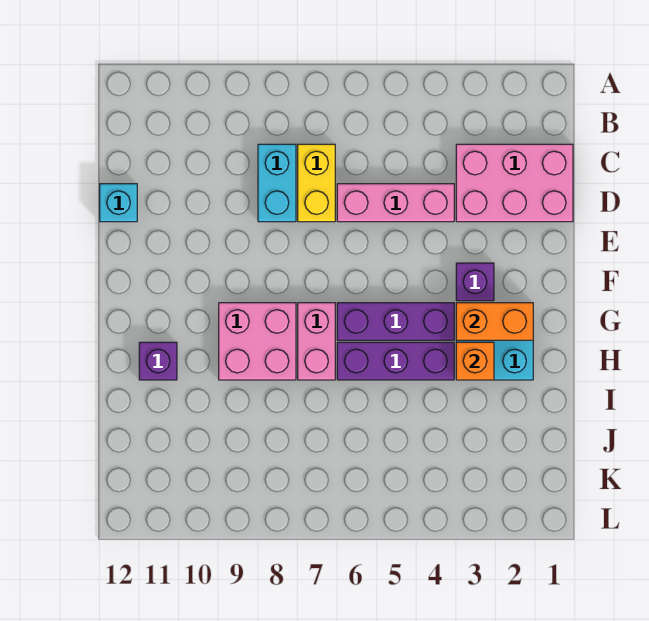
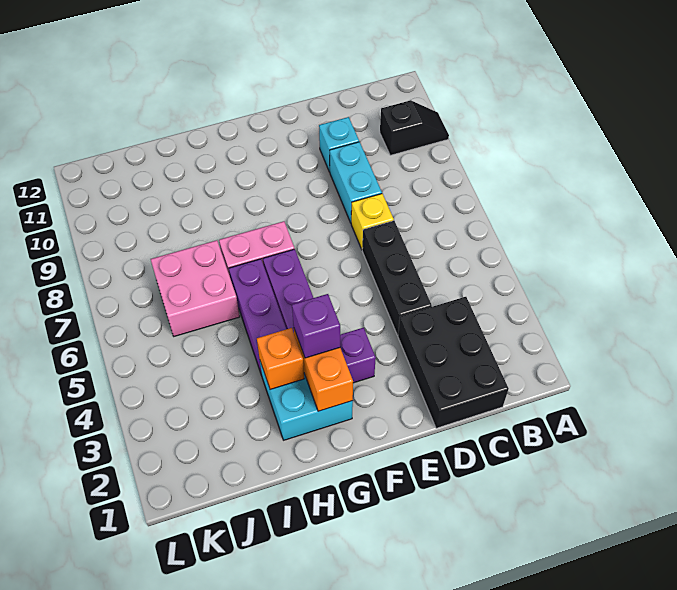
none -> black 1x2 slope [380,100,449,155]
pink 2x3 brick [456,144,573,222] -> black 2x3 brick [398,297,509,428]
yellow 1x2 brick [298,144,335,222] -> yellow 1x1 brick [351,194,394,249]
cyan 1x2 brick [258,144,296,222] -> cyan 1x2 brick turned to [330,142,382,223]
pink 1x3 brick [337,184,454,222] -> black 1x3 brick [362,221,432,335]
cyan 1x1 brick [100,184,137,222] -> cyan 1x1 brick moved to [319,117,359,172]
pink 2x2 brick [219,303,296,380] -> pink 2x2 brick moved to [151,240,240,336]
purple 1x1 brick [139,342,177,380] -> purple 1x1 brick moved to [292,294,340,358]

